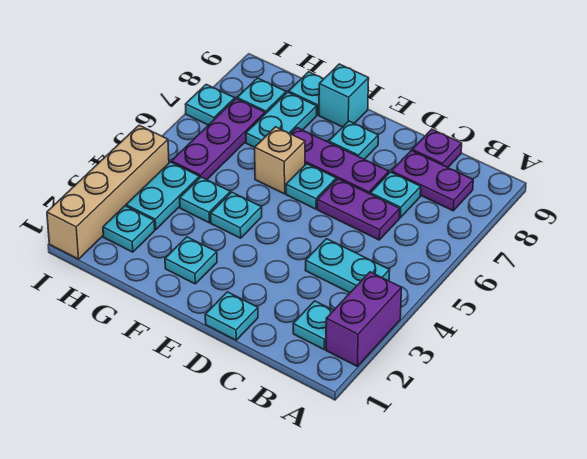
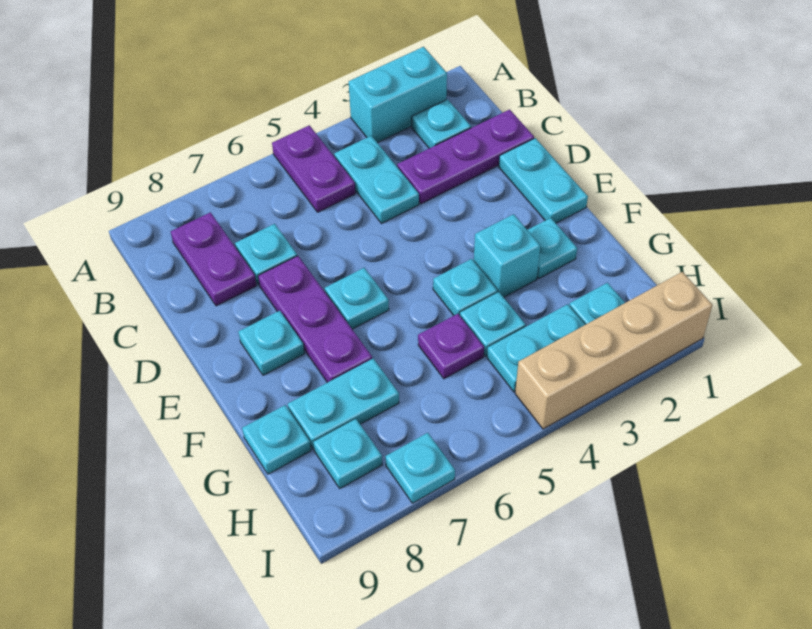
purple 1x2 brick [326,272,402,366] -> cyan 1x2 brick [349,47,447,143]
purple 1x2 plate [317,179,400,240] -> purple 1x2 plate moved to [272,125,355,212]
purple 1x1 plate [412,129,462,167] -> purple 1x1 plate moved to [418,314,484,379]
cyan 1x1 plate [205,292,258,340] -> cyan 1x2 plate [499,138,588,223]
tan 1x1 brick [255,127,305,194] -> none
cyan 1x1 brick [319,64,369,127] -> cyan 1x1 brick moved to [474,214,540,297]
purple 1x3 plate [171,99,265,180] -> purple 1x3 plate moved to [397,109,534,204]

